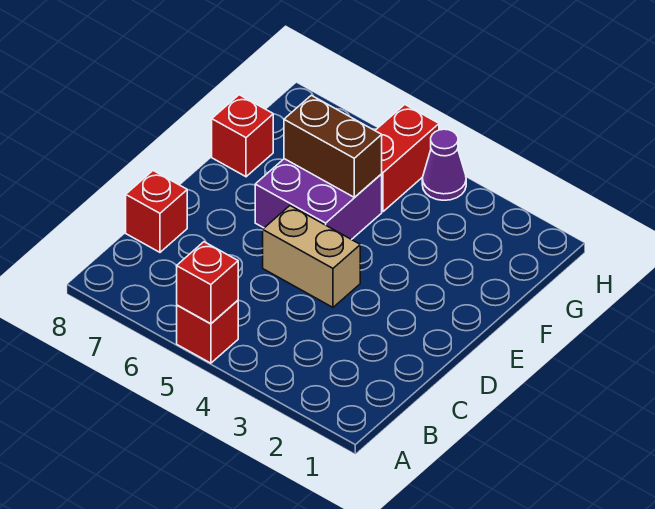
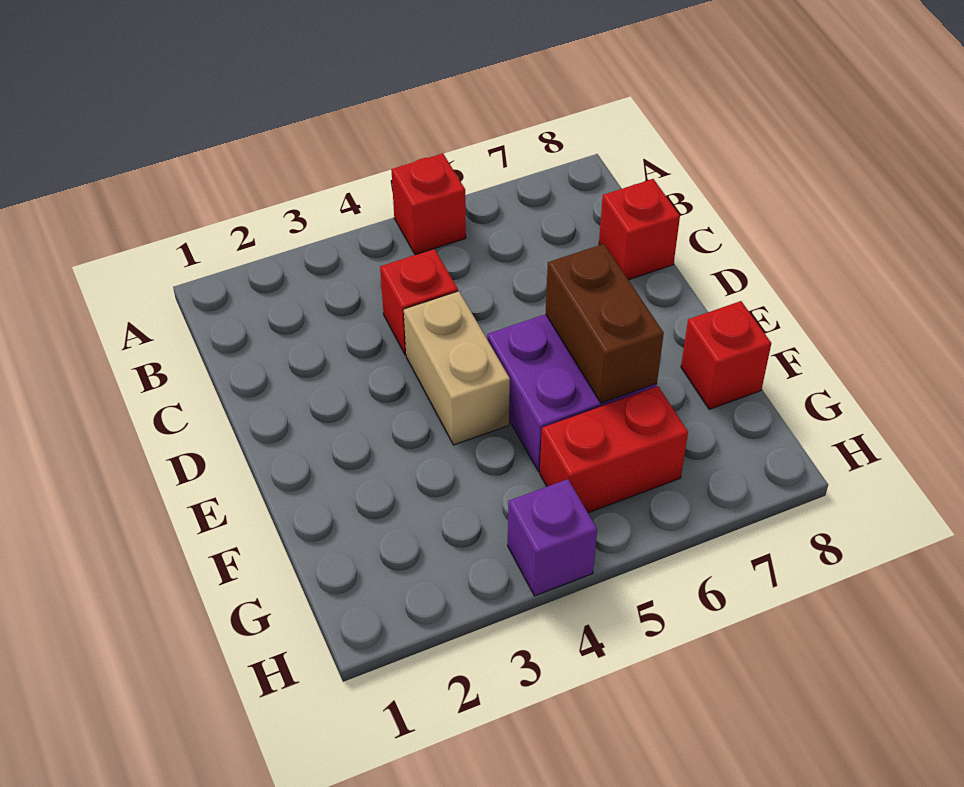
red 1x1 brick [177,242,238,324] -> red 1x1 brick moved to [380,249,458,355]
tan 1x2 brick [263,206,360,307] -> tan 1x2 brick turned to [404,291,510,445]
brown 1x2 brick [284,95,382,197] -> brown 1x2 brick turned to [546,244,664,403]
red 1x2 brick [375,105,439,212] -> red 1x2 brick turned to [540,386,688,513]
purple 1x1 cone [422,129,466,200] -> purple 1x1 brick [508,479,597,596]

